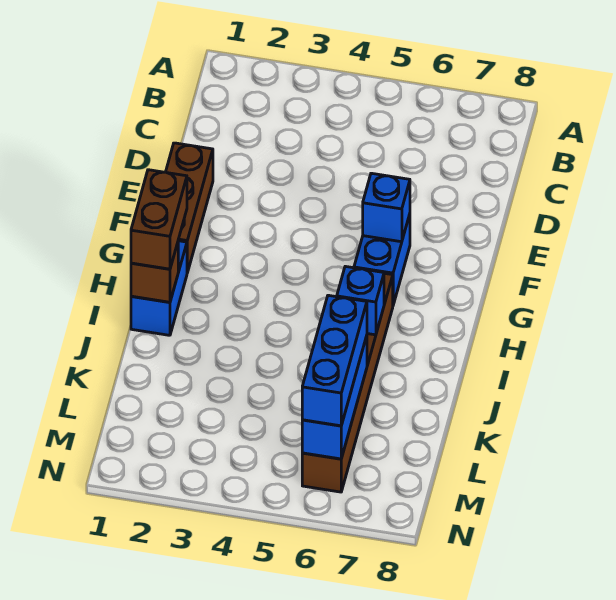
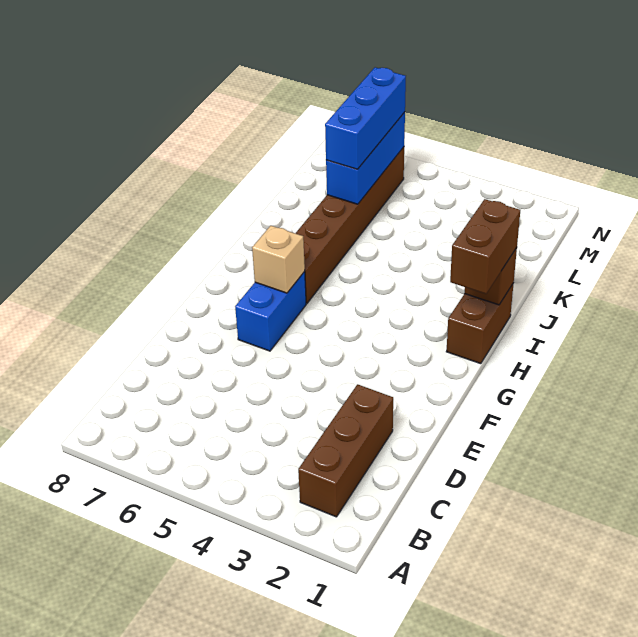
brown 1x3 brick [166,143,213,273] -> brown 1x3 brick moved to [298,384,393,517]
blue 1x1 brick [363,173,410,242] -> none
none -> tan 1x1 brick [252,226,305,293]
blue 1x2 brick [131,241,187,335] -> brown 1x2 brick [446,283,514,364]
blue 1x1 brick [337,266,384,335] -> none

